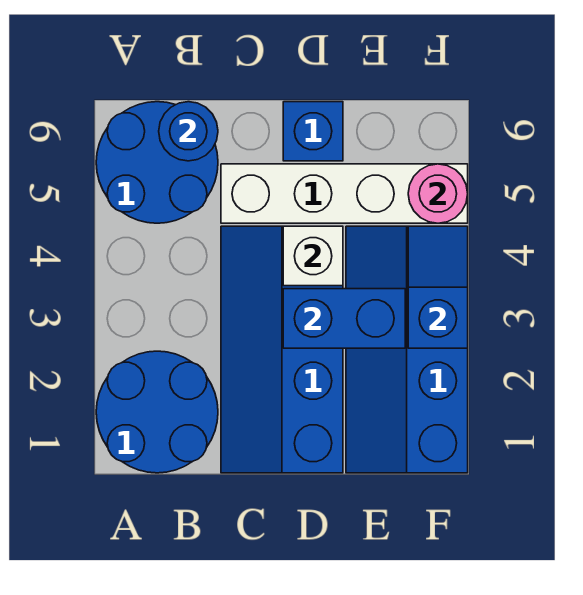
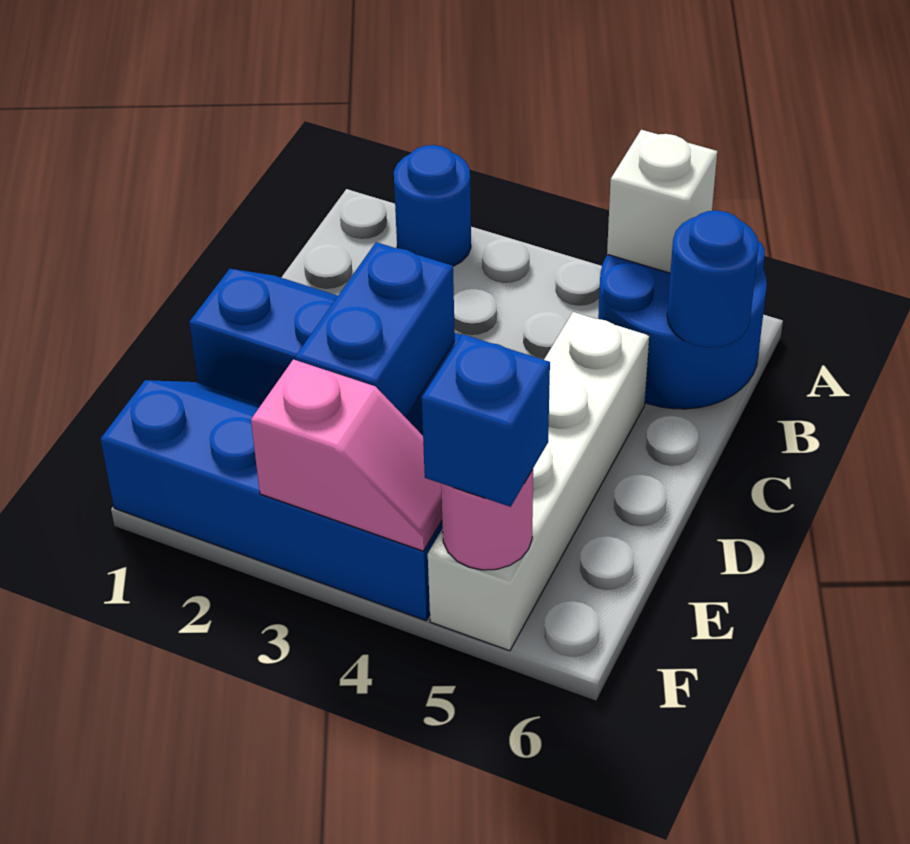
blue 2x2 round brick [96,351,218,473] -> blue 1x1 round brick [394,145,471,266]
white 1x1 brick [283,226,343,286] -> white 1x1 brick moved to [607,130,717,273]
blue 1x1 brick [283,102,343,161] -> blue 1x1 brick moved to [422,334,550,507]
blue 1x2 slope [408,226,468,348] -> pink 1x2 slope [251,359,442,551]

